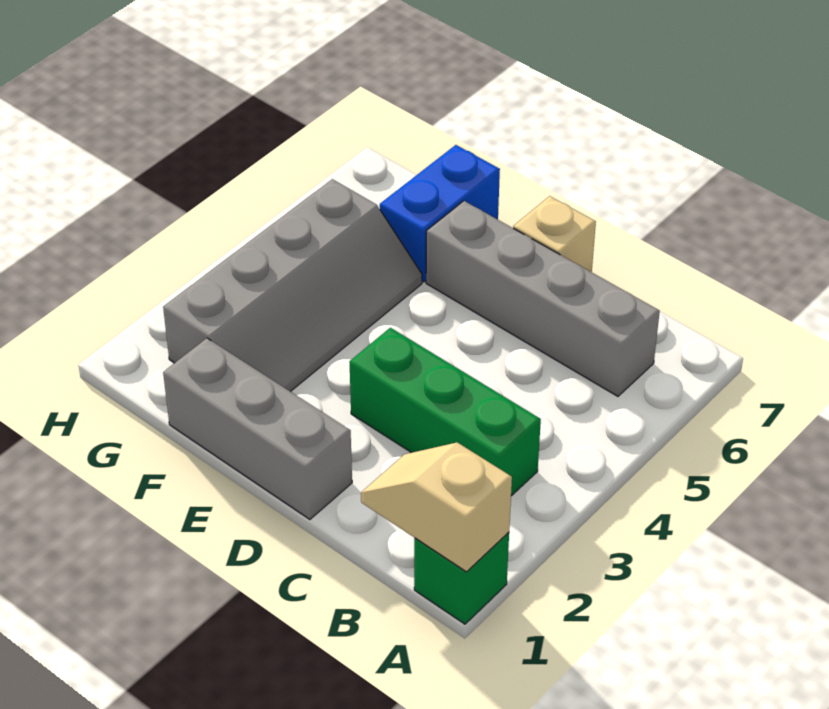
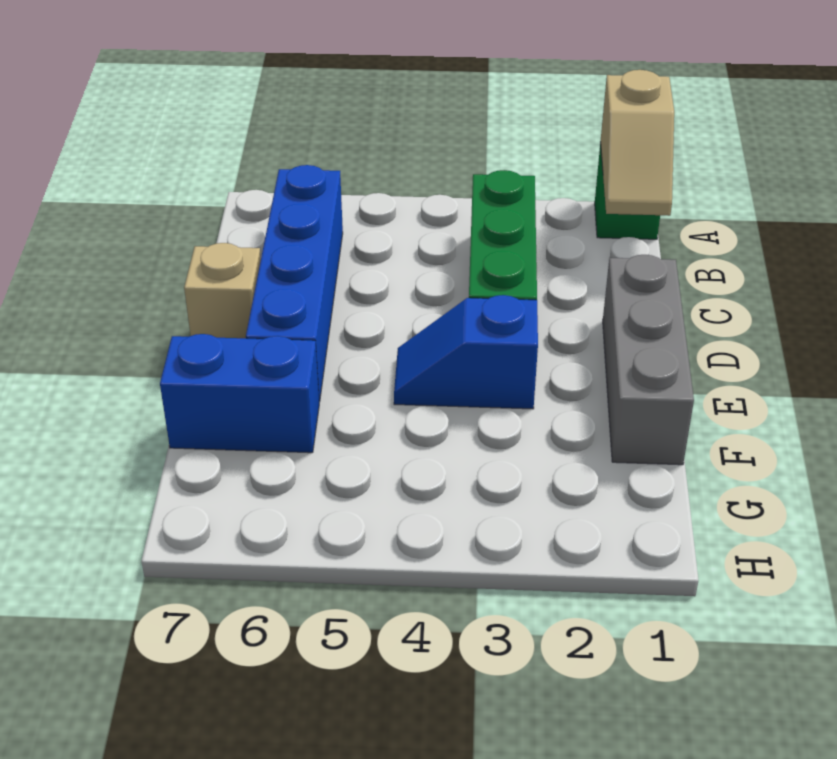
grey 1x4 brick [426,201,660,396] -> blue 1x4 brick [246,165,343,402]
none -> blue 1x2 slope [394,295,538,409]
grey 2x4 slope [163,179,422,392] -> none

